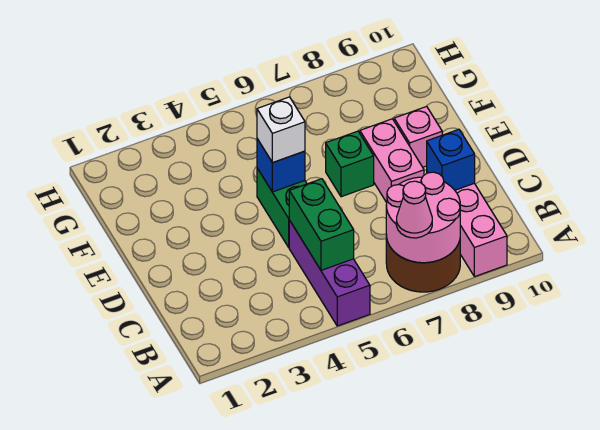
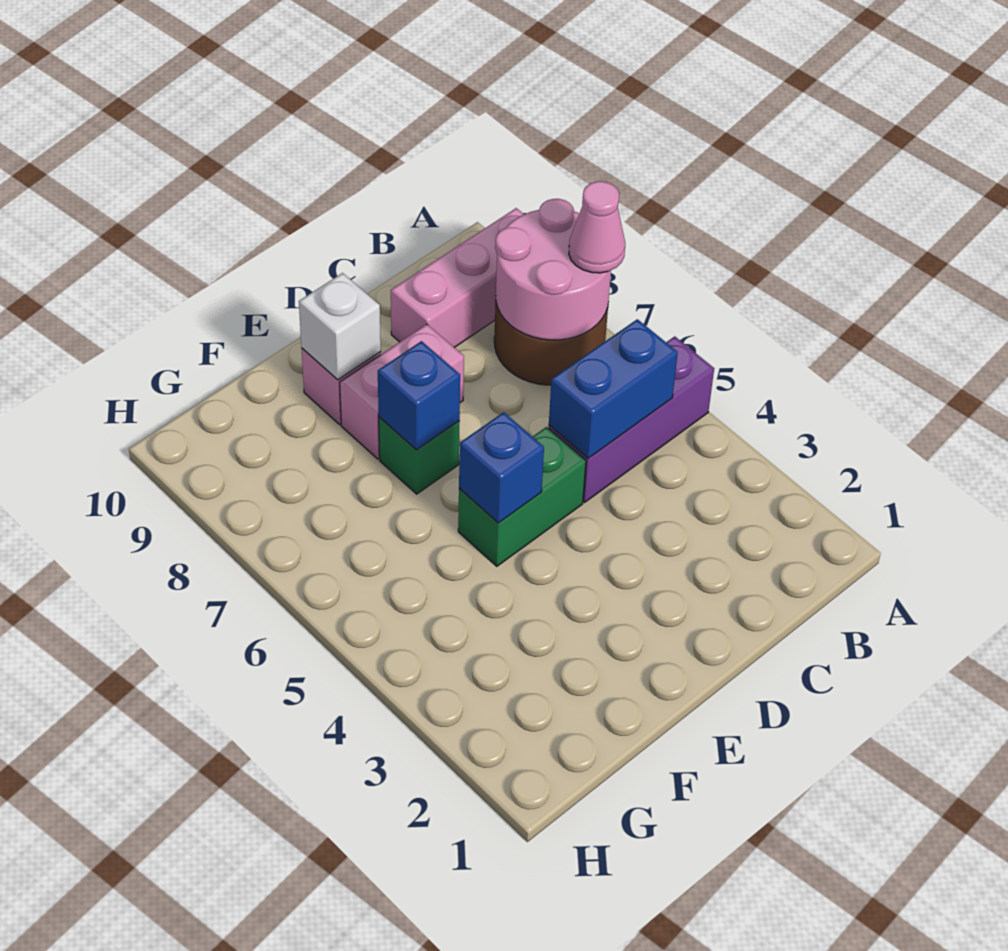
green 1x2 brick [289,179,354,270] -> blue 1x2 brick [549,319,678,458]
blue 1x1 brick [427,129,475,190] -> blue 1x1 brick moved to [378,341,460,450]
white 1x1 brick [257,97,305,163] -> white 1x1 brick moved to [299,273,381,380]

